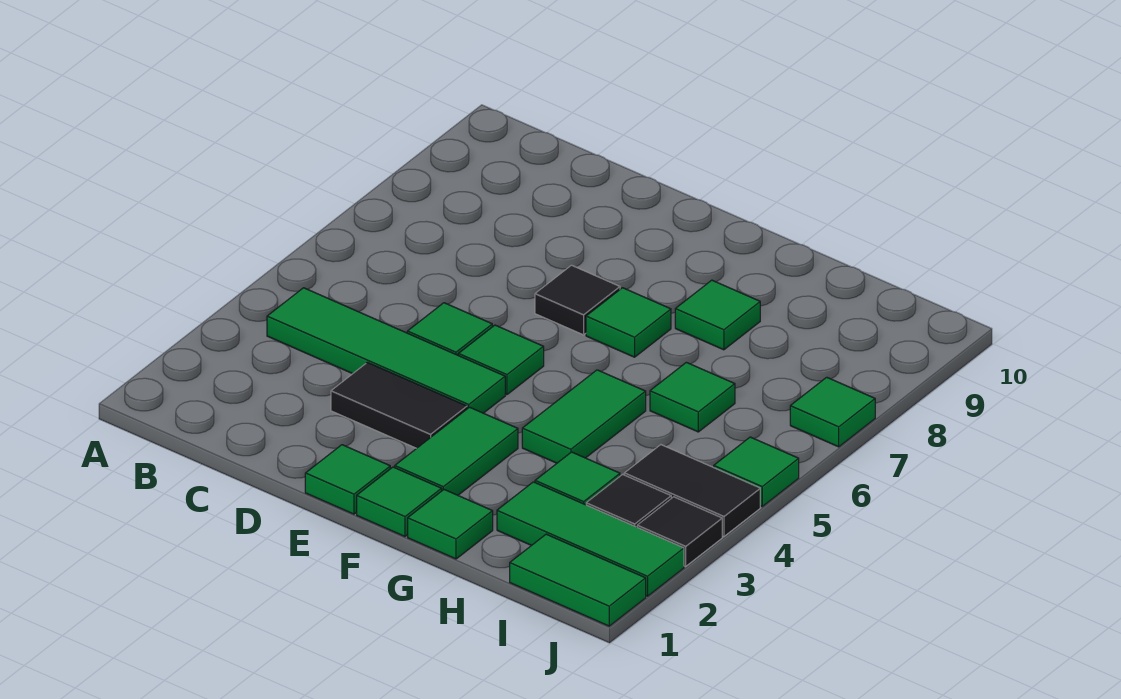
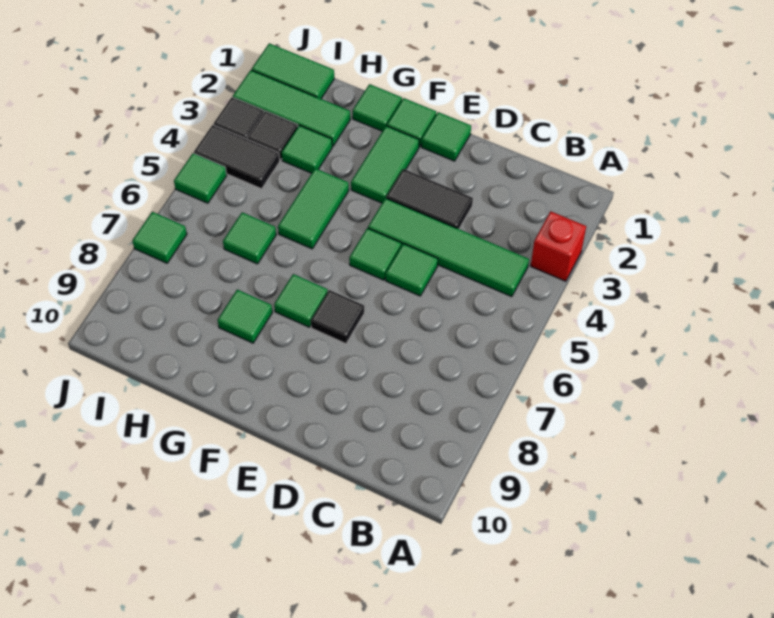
none -> red 1x1 brick [531,211,586,281]

